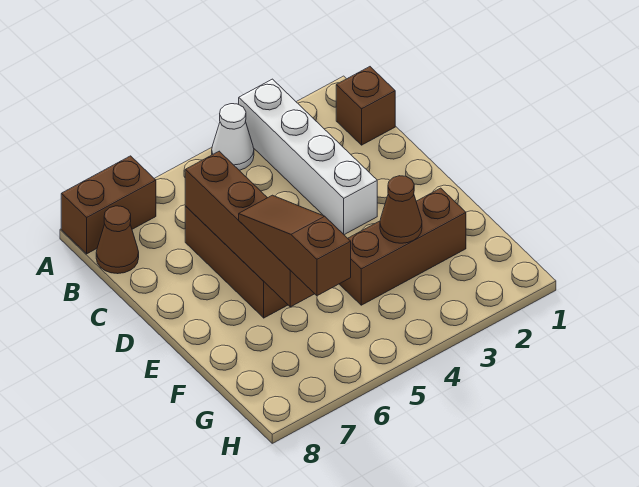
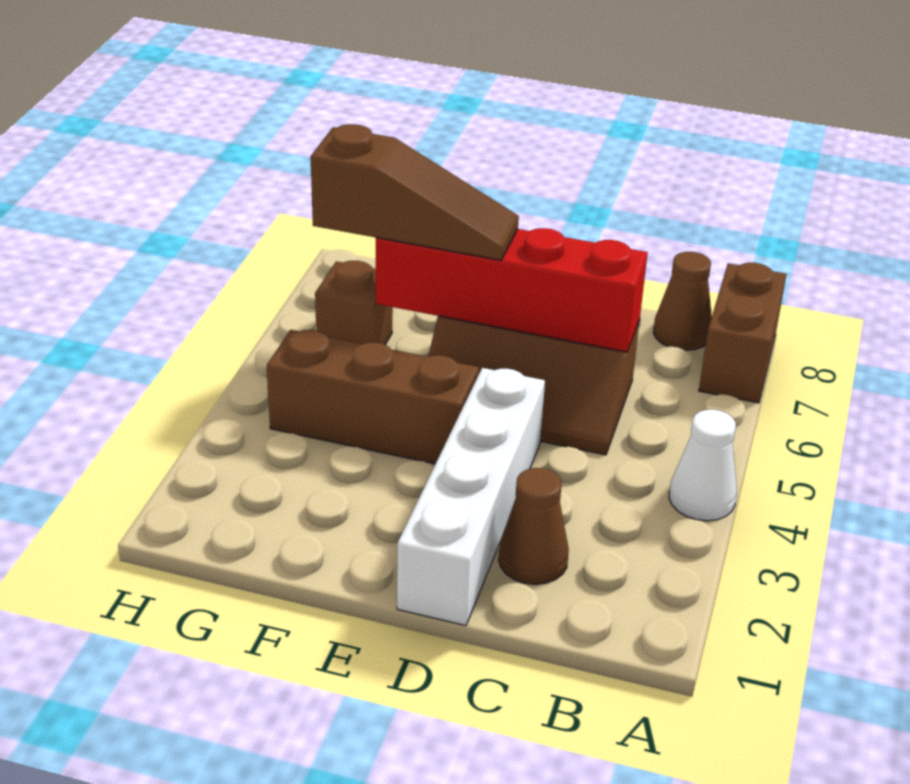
white 1x4 brick [239,79,377,235] -> white 1x4 brick turned to [397,368,545,626]
brown 1x1 brick [336,67,395,145] -> brown 1x1 brick moved to [315,261,392,345]
brown 1x4 brick [185,151,314,307] -> red 1x4 brick [376,228,648,352]
brown 1x3 brick [340,188,466,305] -> brown 1x3 brick turned to [267,330,479,464]
brown 1x1 cone [380,176,422,243] -> brown 1x1 cone moved to [498,468,569,584]

